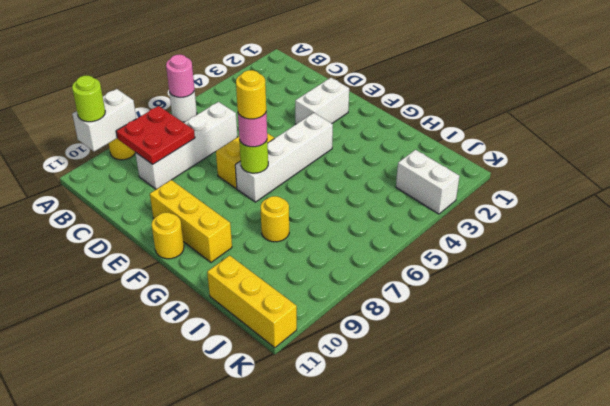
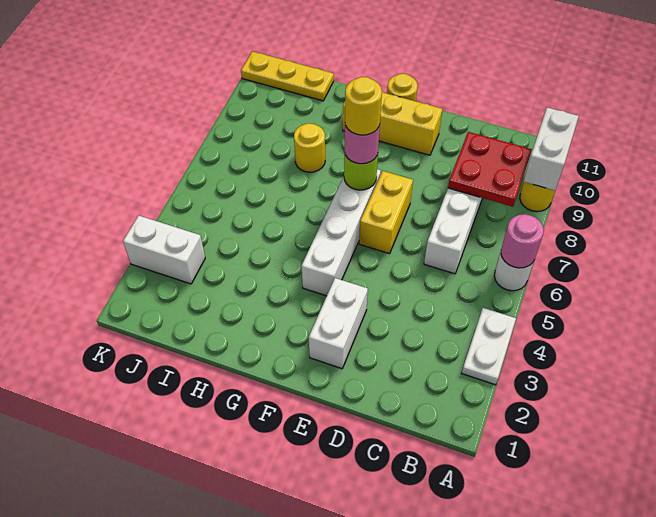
none -> white 1x2 plate [462,308,516,385]
lime 1x1 round brick [72,76,105,122] -> none
yellow 1x3 brick [207,255,297,348] -> yellow 1x3 plate [241,51,334,101]

